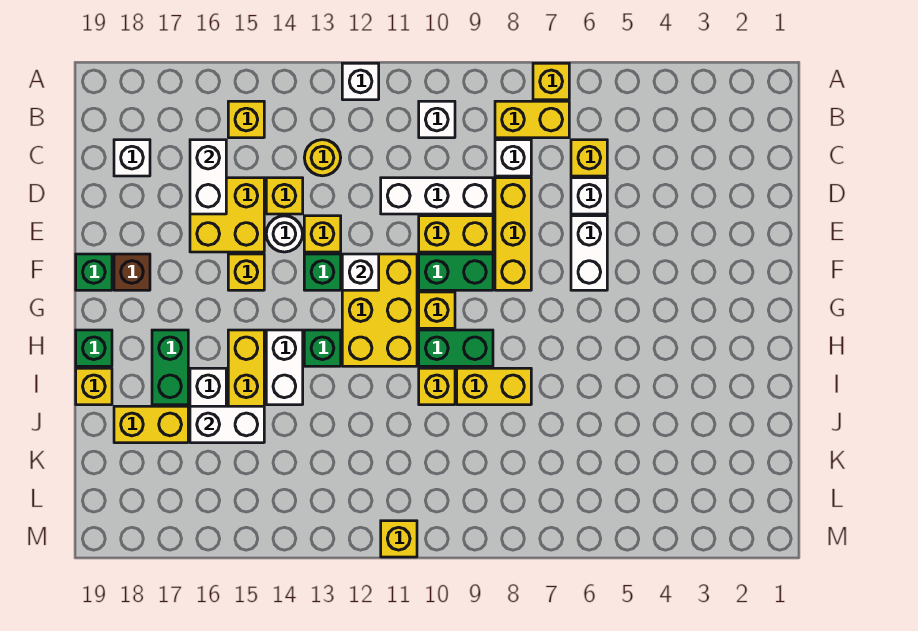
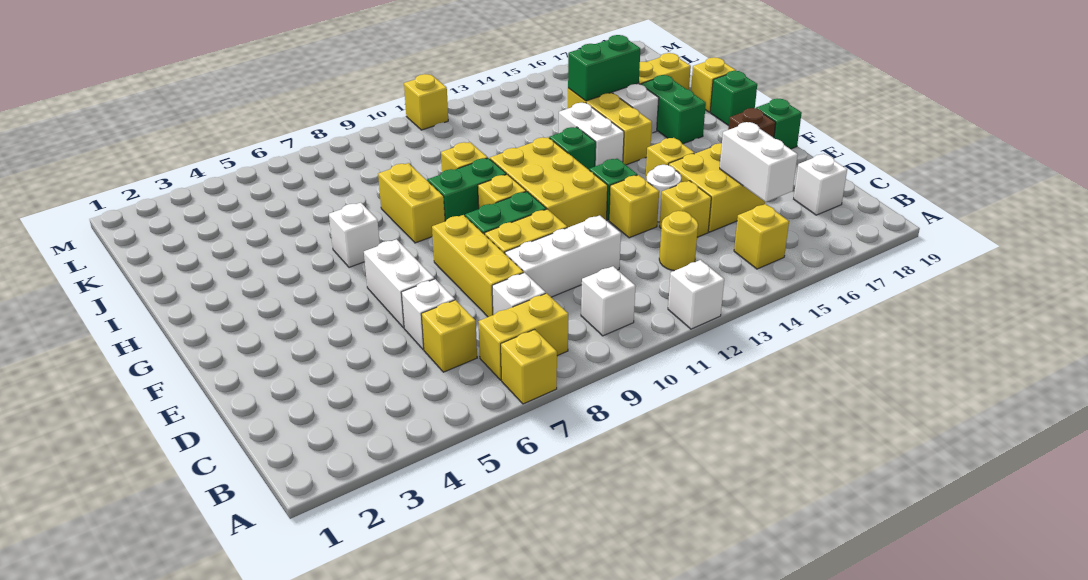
white 1x1 brick [342,254,379,290] -> white 1x1 brick moved to [329,203,380,267]
yellow 1x2 brick [457,368,531,405] -> yellow 1x2 brick turned to [378,163,445,243]
white 1x2 brick [190,406,264,443] -> green 1x2 brick [568,35,640,101]

